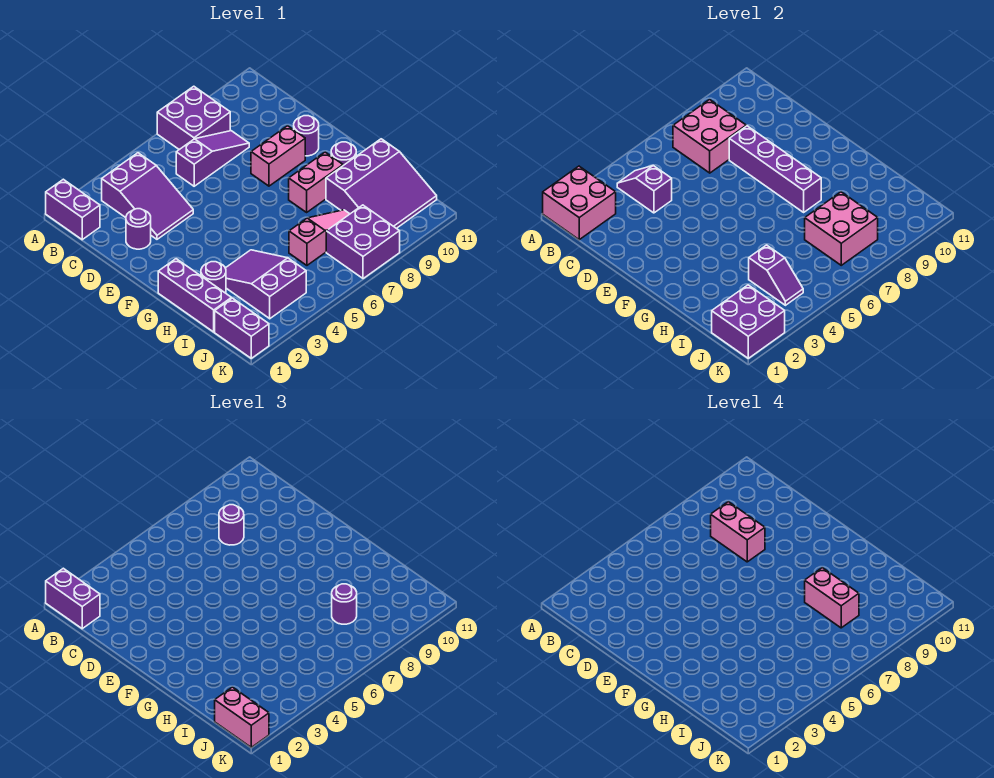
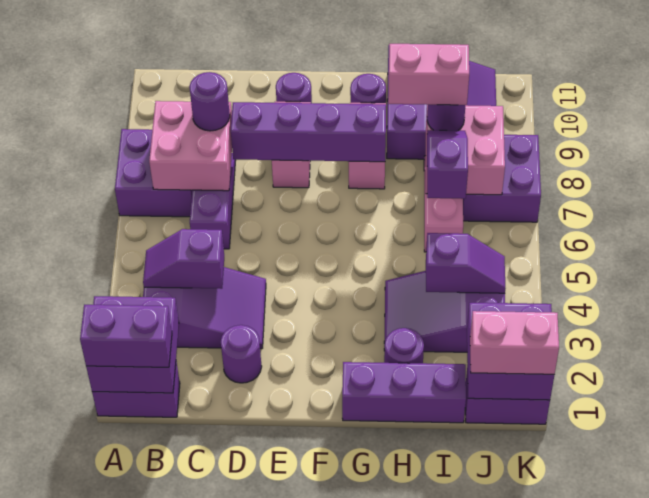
pink 2x2 brick [543,166,616,240] -> purple 2x2 brick [86,296,179,393]
pink 1x2 brick [711,502,765,562] -> none
none -> purple 1x2 slope [427,130,468,199]

